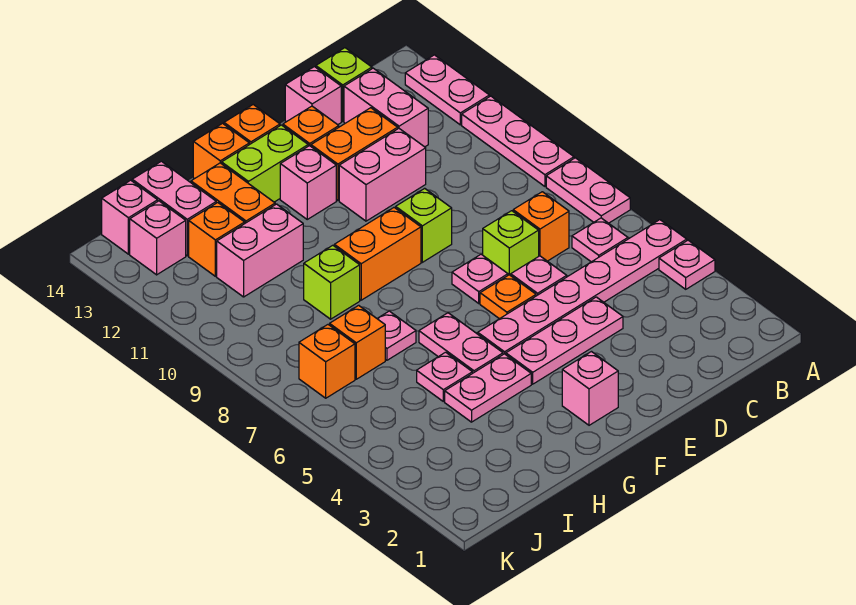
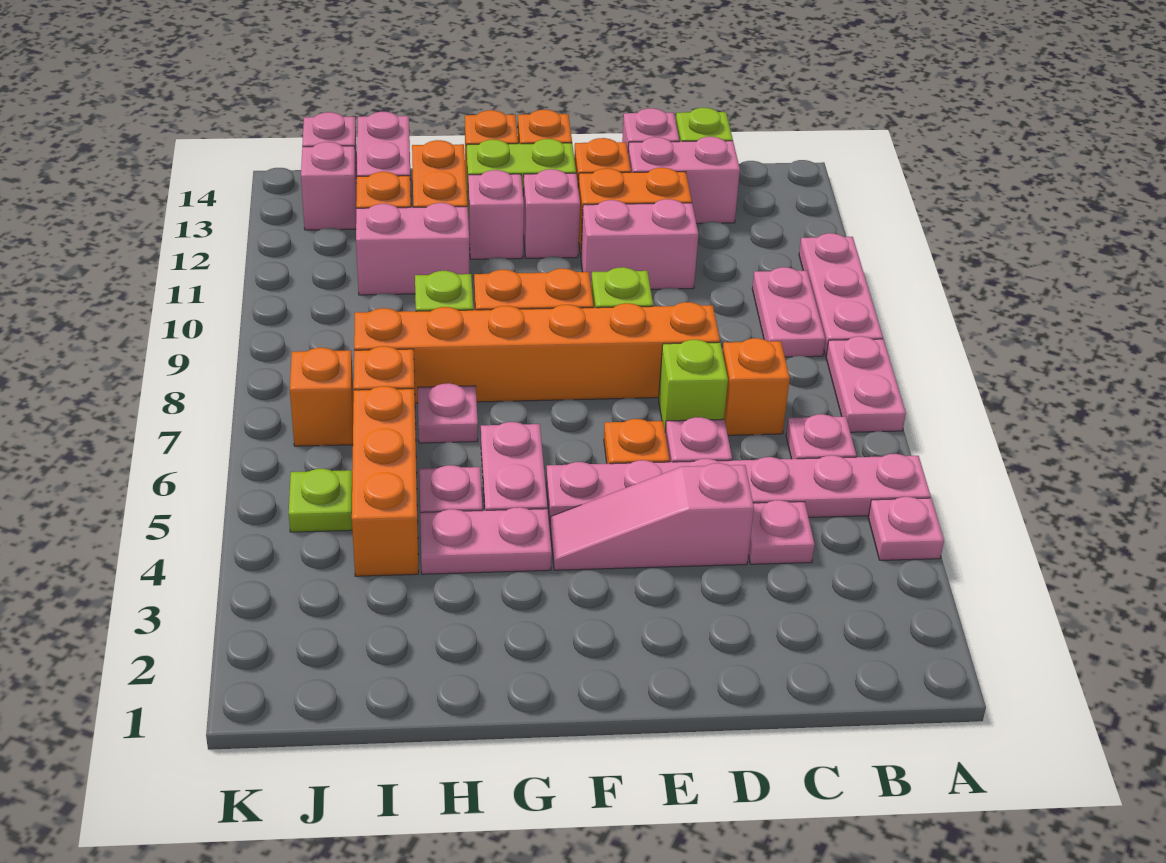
pink 1x2 plate [405,55,489,125] -> pink 1x2 plate moved to [752,267,825,357]
pink 1x2 brick [344,68,428,147] -> pink 1x2 brick turned to [628,137,740,224]
pink 1x3 plate [506,297,623,384] -> pink 1x3 slope [550,463,754,570]
none -> orange 1x6 brick [354,302,720,403]
pink 1x1 plate [452,254,508,303] -> pink 1x1 plate moved to [748,500,815,564]
pink 1x1 brick [562,352,618,425] -> pink 1x1 brick moved to [468,170,524,259]
none -> orange 1x3 brick [352,386,419,576]
none -> lime 1x1 plate [289,469,352,532]

